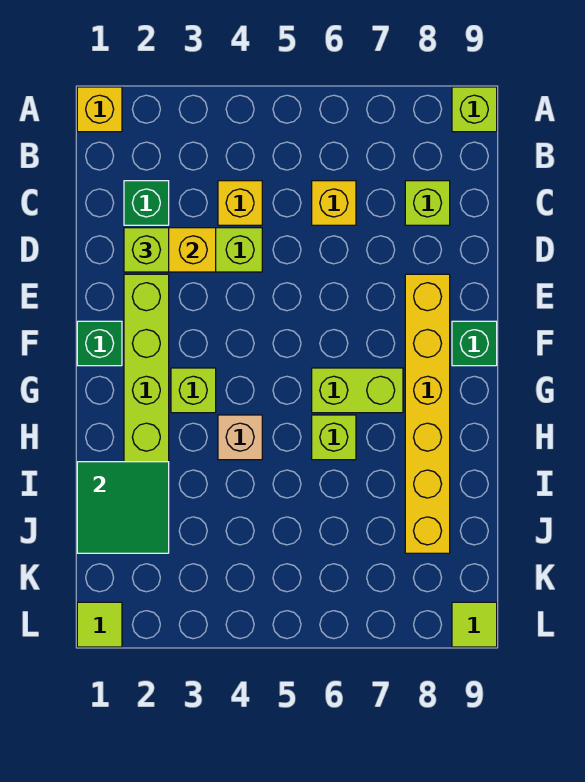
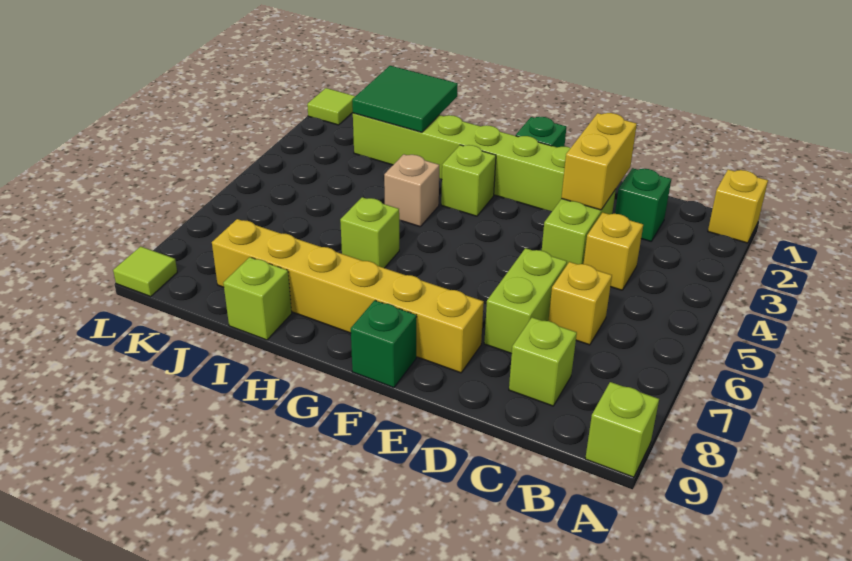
lime 1x1 brick [124,228,169,272] -> lime 1x1 brick moved to [223,257,292,340]
lime 1x2 brick [312,368,403,413] -> lime 1x2 brick moved to [484,248,567,354]

